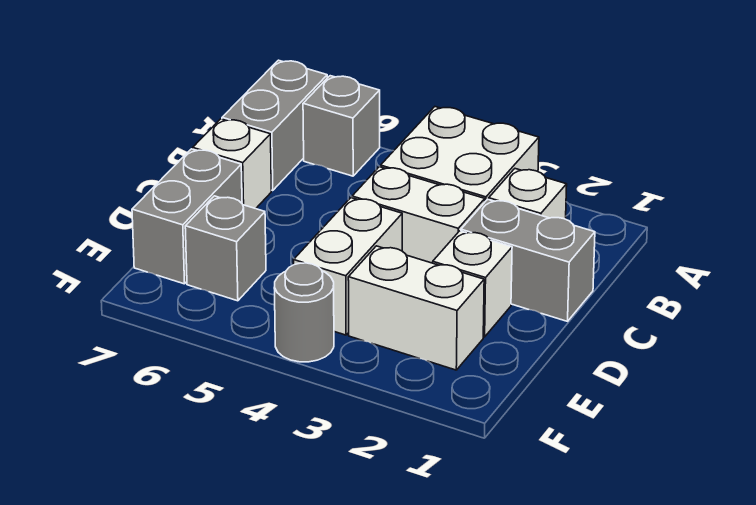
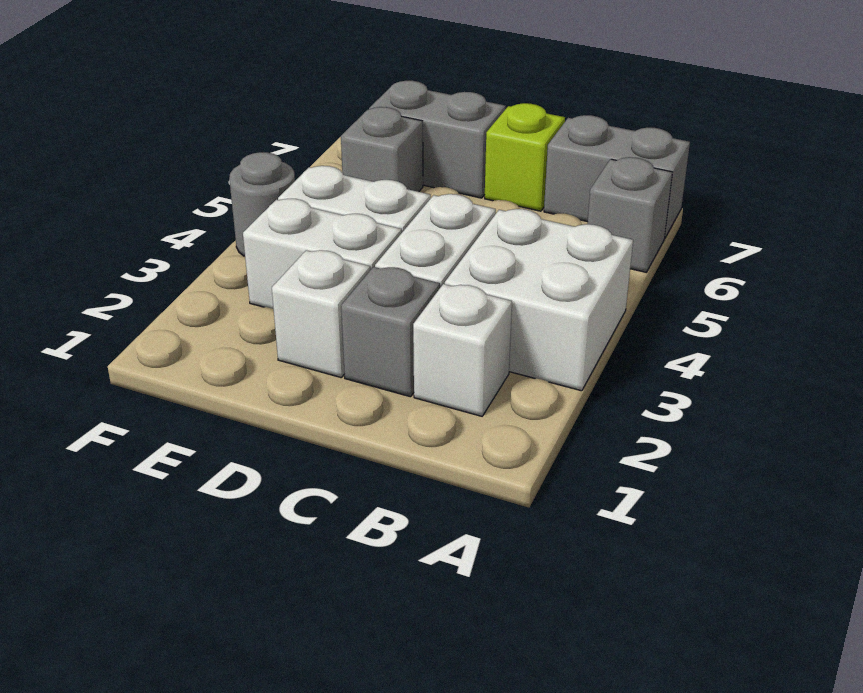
grey 1x2 brick [461,199,595,321] -> grey 1x1 brick [341,267,440,397]
white 1x1 brick [193,119,271,209] -> lime 1x1 brick [485,103,565,211]
white 1x2 brick [348,246,484,370] -> white 1x2 brick turned to [243,199,402,309]

